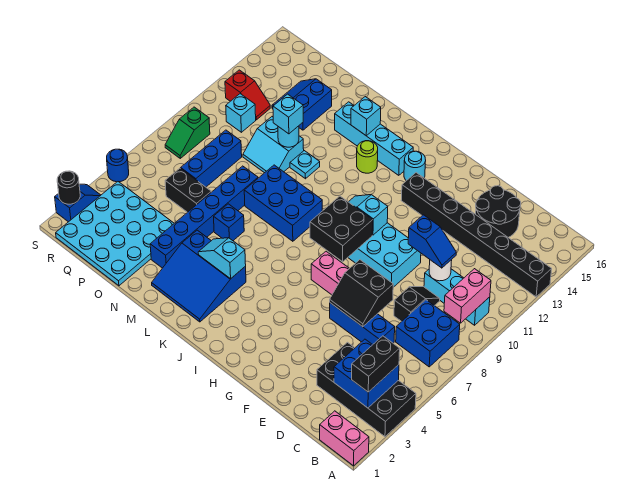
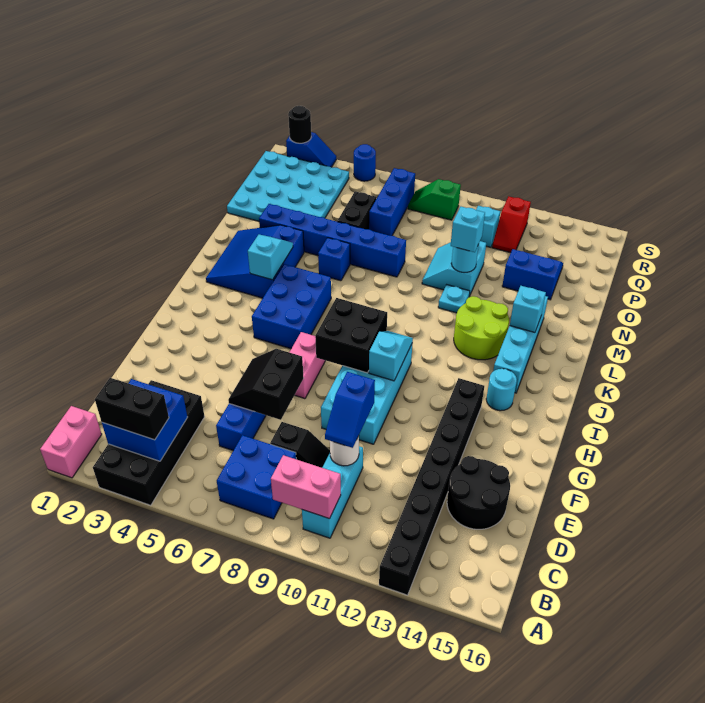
blue 2x3 brick [244,165,322,241] -> blue 2x3 brick moved to [252,264,331,349]
lime 1x1 round brick [357,141,378,173] -> lime 2x2 round brick [454,296,509,360]
blue 1x3 brick [181,130,242,187] -> blue 1x3 brick turned to [369,168,415,236]

